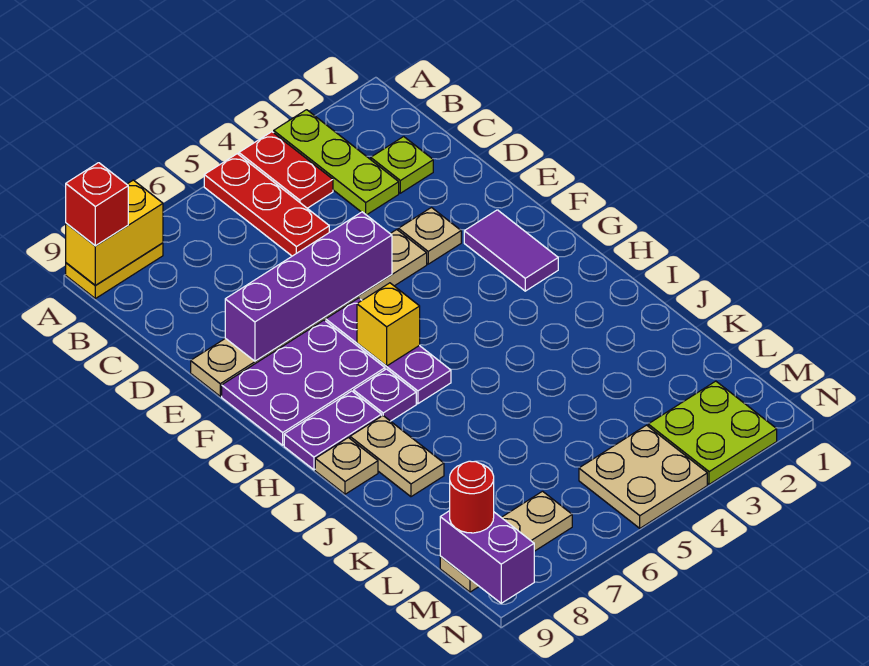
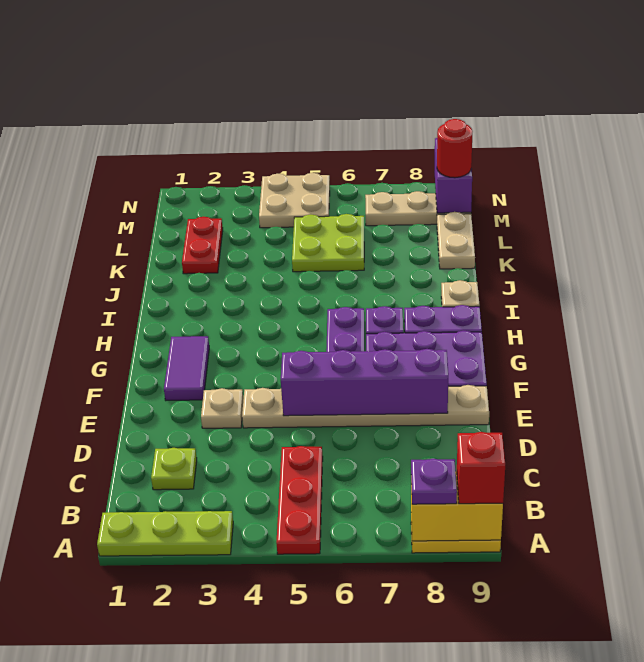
lime 1x3 plate [274,110,399,215] -> lime 1x3 plate turned to [97,511,233,556]
red 1x2 plate [239,132,333,208] -> red 1x2 plate moved to [182,217,223,274]
none -> purple 1x1 plate [411,459,457,504]
yellow 1x1 brick [357,283,420,366] -> none
tan 1x2 plate [350,416,444,497] -> tan 1x2 plate moved to [437,212,475,269]
lime 2x2 plate [648,381,777,484] -> lime 2x2 plate moved to [292,214,364,272]

